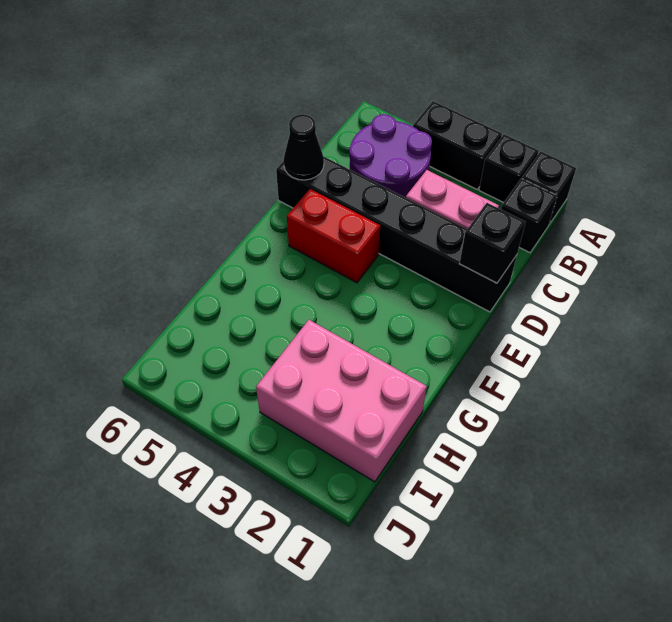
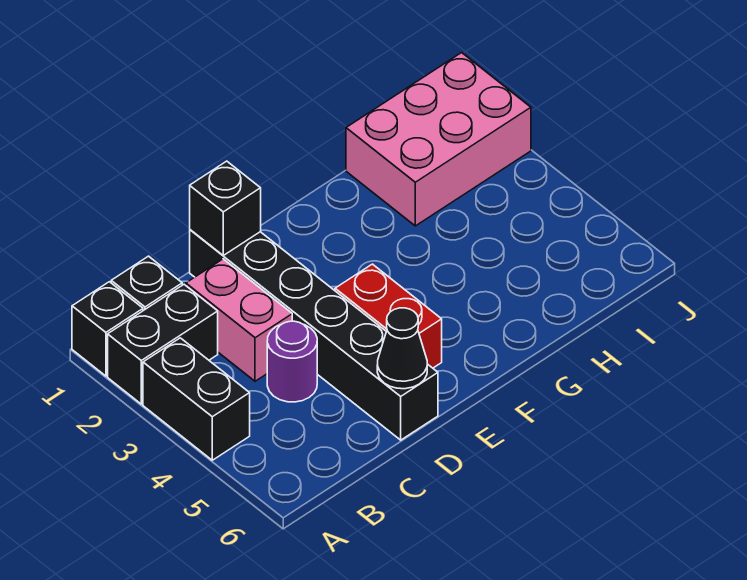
black 1x1 brick [479,134,539,203] -> black 1x2 brick [108,285,218,404]
purple 2x2 round brick [349,114,432,198] -> purple 1x1 round brick [267,321,317,402]
pink 2x3 brick [256,320,427,482] -> pink 2x3 brick turned to [346,53,531,226]

